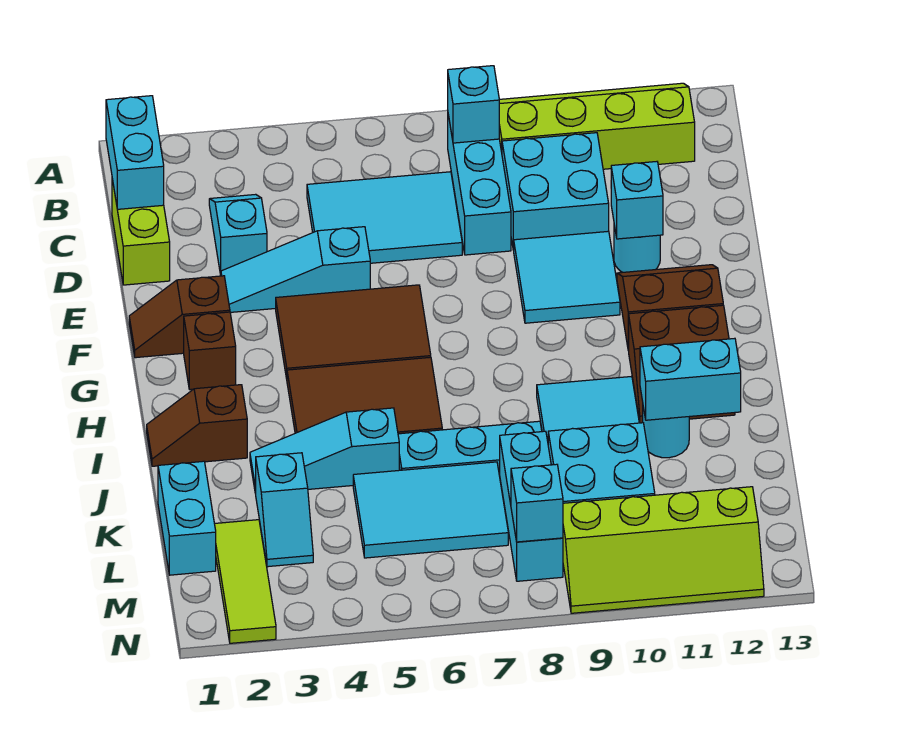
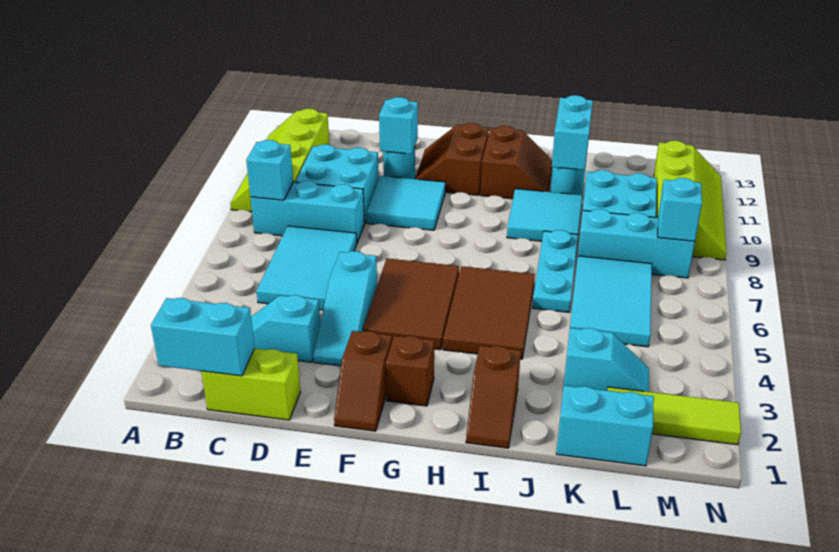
cyan 1x3 slope [250,408,399,494] -> none

